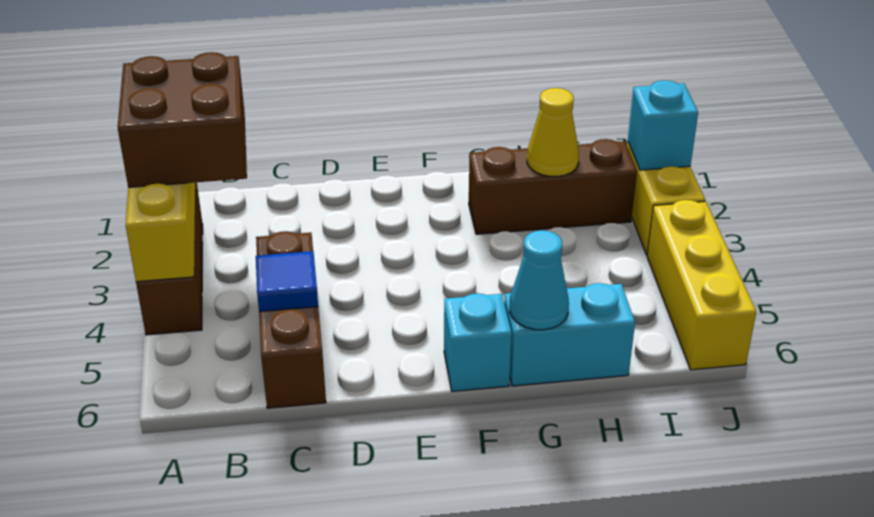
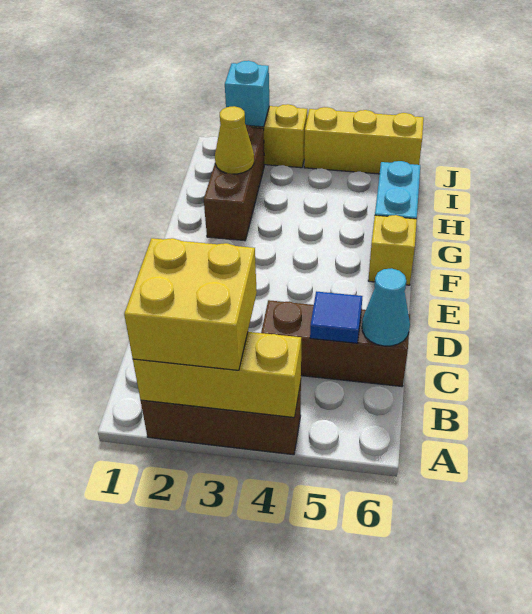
brown 2x2 brick [118,52,247,187] -> yellow 2x2 brick [124,238,257,370]
cyan 1x1 brick [444,293,512,391] -> yellow 1x1 brick [368,215,417,285]
cyan 1x1 cone [510,230,569,330] -> cyan 1x1 cone moved to [362,268,410,346]

